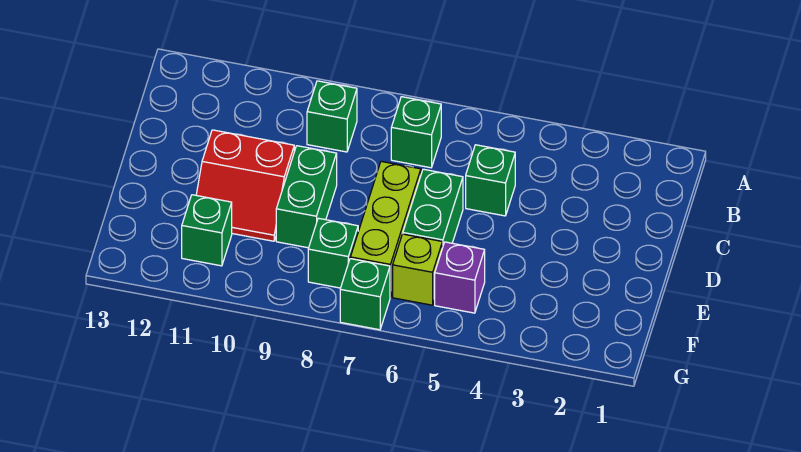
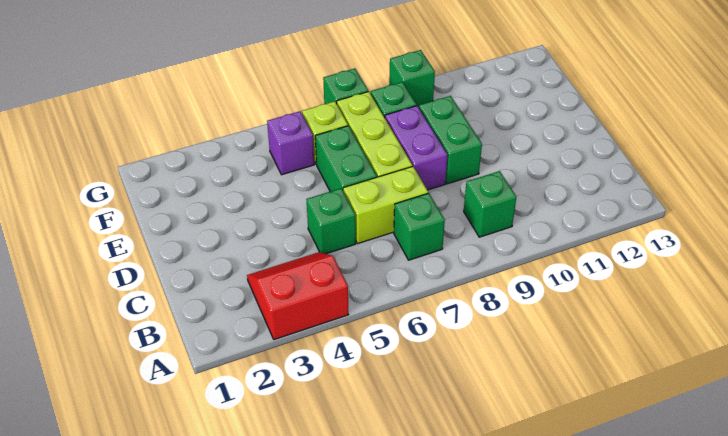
none -> lime 1x2 brick [343,166,428,244]
none -> purple 1x2 brick [385,106,448,190]
red 2x2 slope [196,130,294,241] -> red 2x2 slope moved to [247,252,349,340]
green 1x1 brick [182,195,232,266] -> green 1x1 brick moved to [389,50,435,106]

